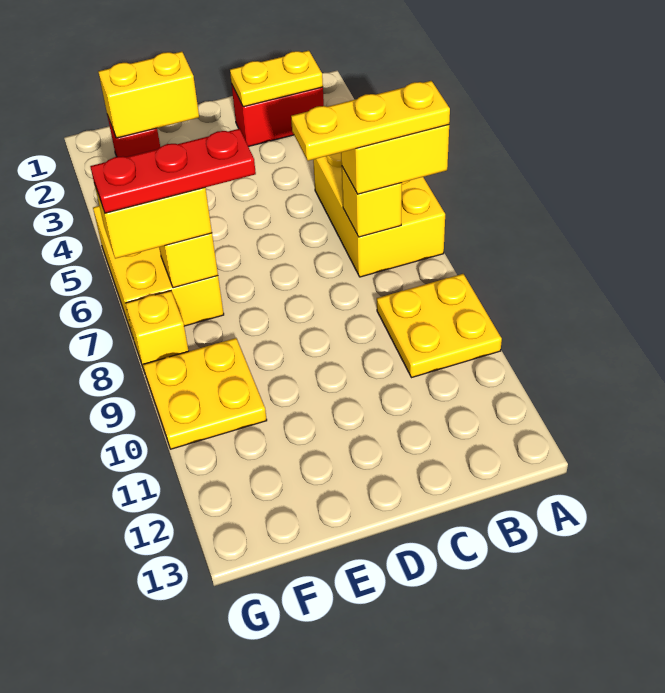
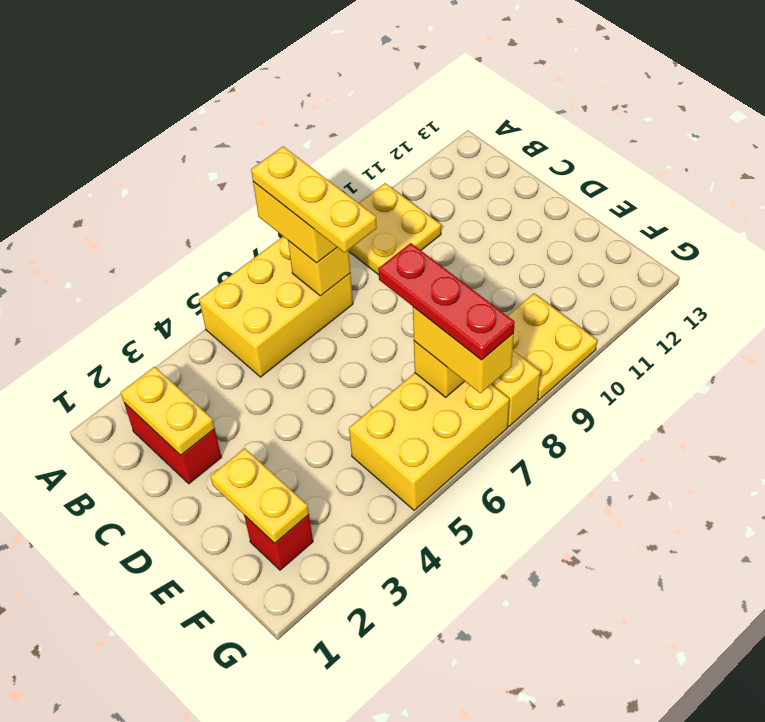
yellow 1x2 brick [98,52,199,138] -> yellow 1x2 plate [210,448,309,543]

